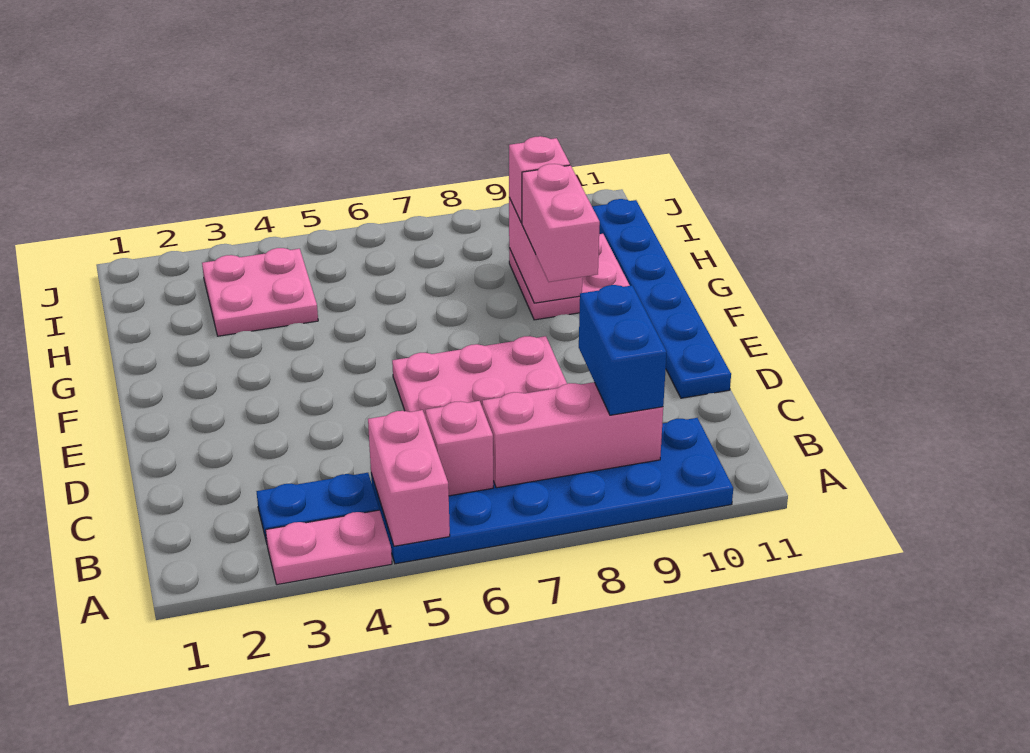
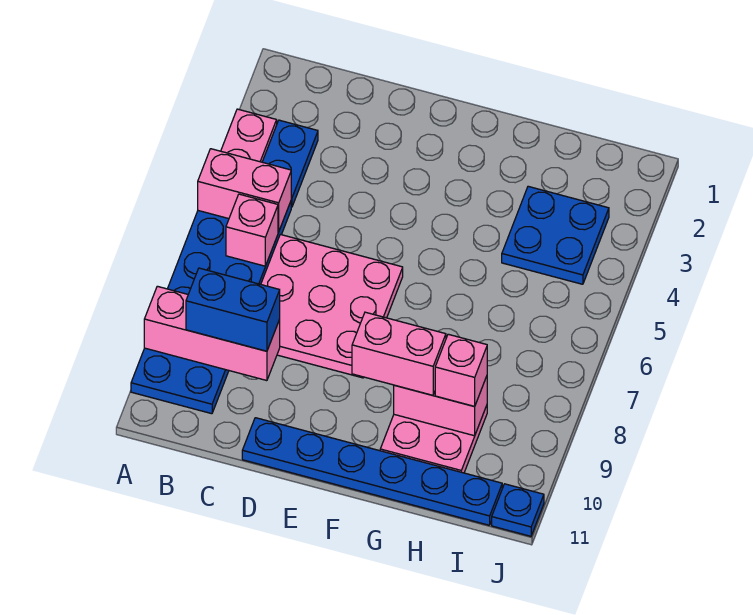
pink 1x3 brick [482,382,663,488] -> pink 1x3 brick turned to [144,286,280,381]
pink 2x2 plate [202,248,318,336] -> blue 2x2 plate [502,186,609,284]
none -> blue 1x1 plate [492,484,544,536]

